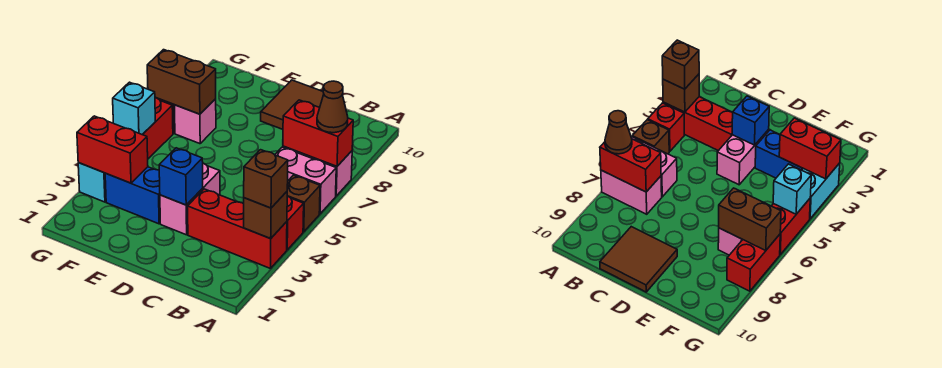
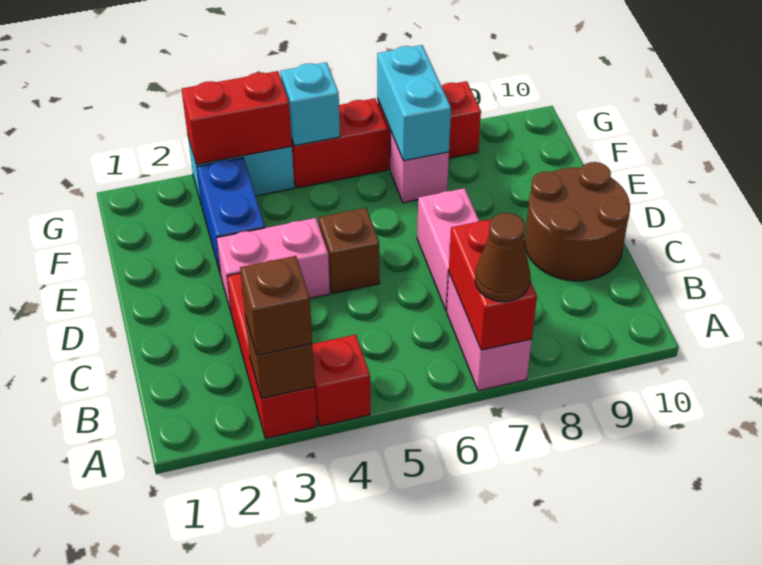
brown 1x1 brick [287,175,320,232] -> brown 1x1 brick moved to [319,208,380,294]
pink 1x2 brick [275,147,336,214] -> pink 1x2 brick moved to [417,188,479,310]
brown 2x2 tile [261,80,324,129] -> brown 2x2 round brick [525,162,630,281]
blue 1x1 brick [159,148,203,205] -> none
red 1x2 brick [77,116,148,183] -> red 1x2 brick turned to [182,71,292,164]
brown 1x2 brick [147,50,216,114] -> cyan 1x2 brick [377,45,451,161]

